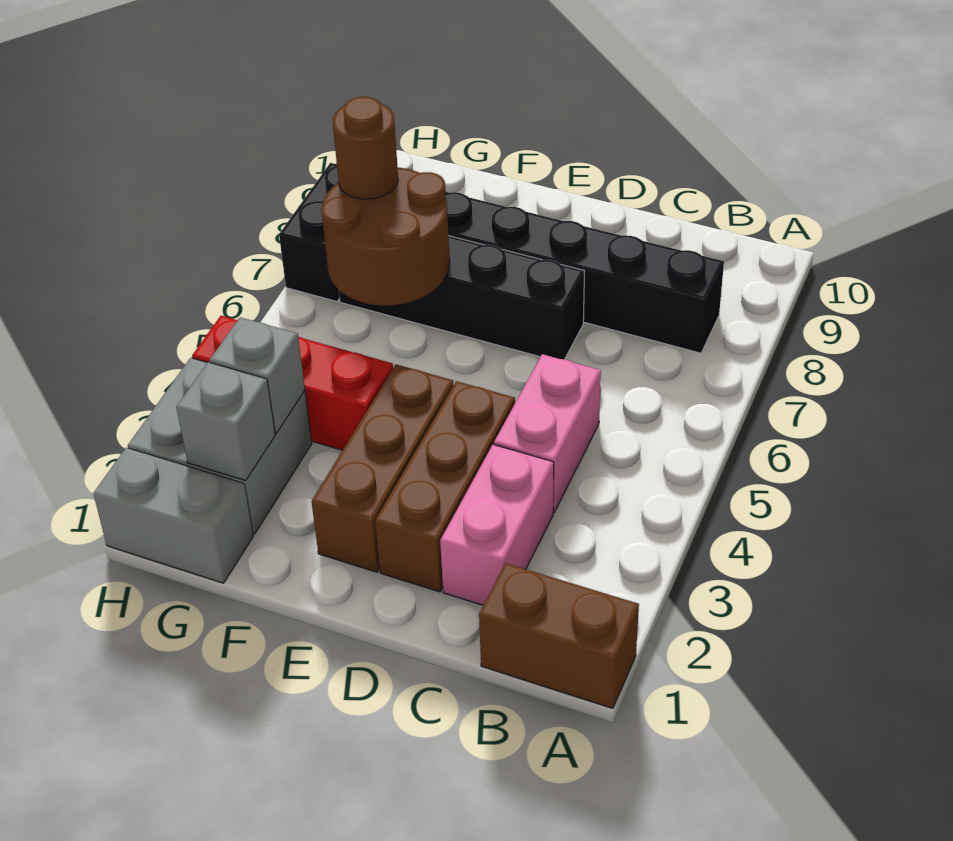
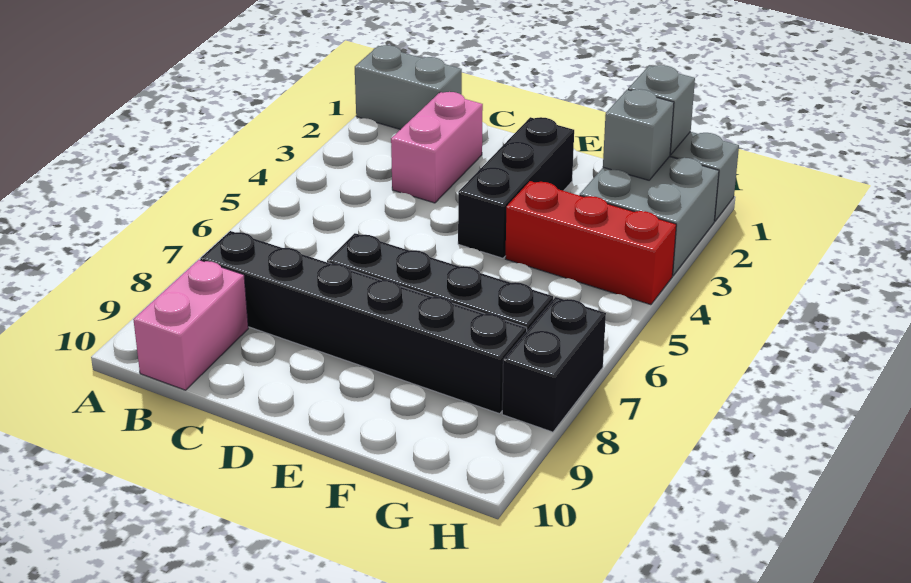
brown 1x2 brick [479,563,639,708] -> grey 1x2 brick [355,45,462,130]
pink 1x2 brick [494,354,601,513] -> pink 1x2 brick moved to [133,260,248,390]
brown 1x3 brick [375,381,515,592] -> none
brown 1x3 brick [311,364,454,572] -> black 1x3 brick [458,117,574,258]
brown 2x2 round brick [321,168,450,306] -> none
grey 1x1 brick [210,317,305,433] -> grey 1x1 brick moved to [628,65,695,155]
brown 1x1 round brick [333,97,398,199] -> none

